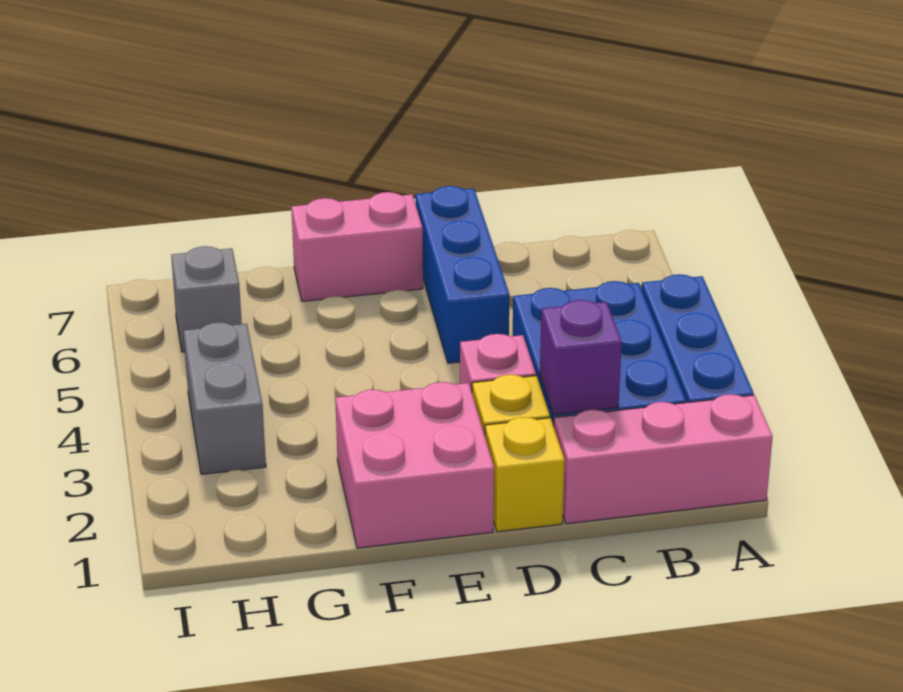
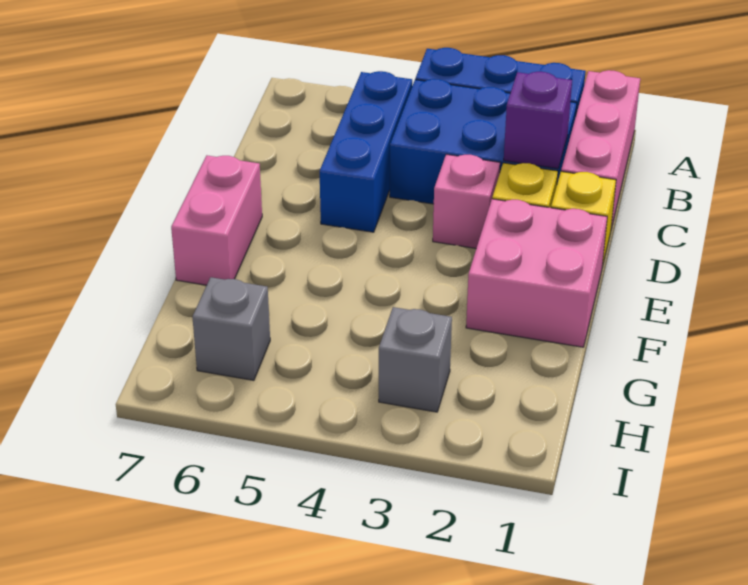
blue 1x3 brick [416,186,509,363] -> blue 1x3 brick turned to [320,71,412,232]
grey 1x2 brick [183,322,266,474] -> grey 1x1 brick [379,307,452,412]

